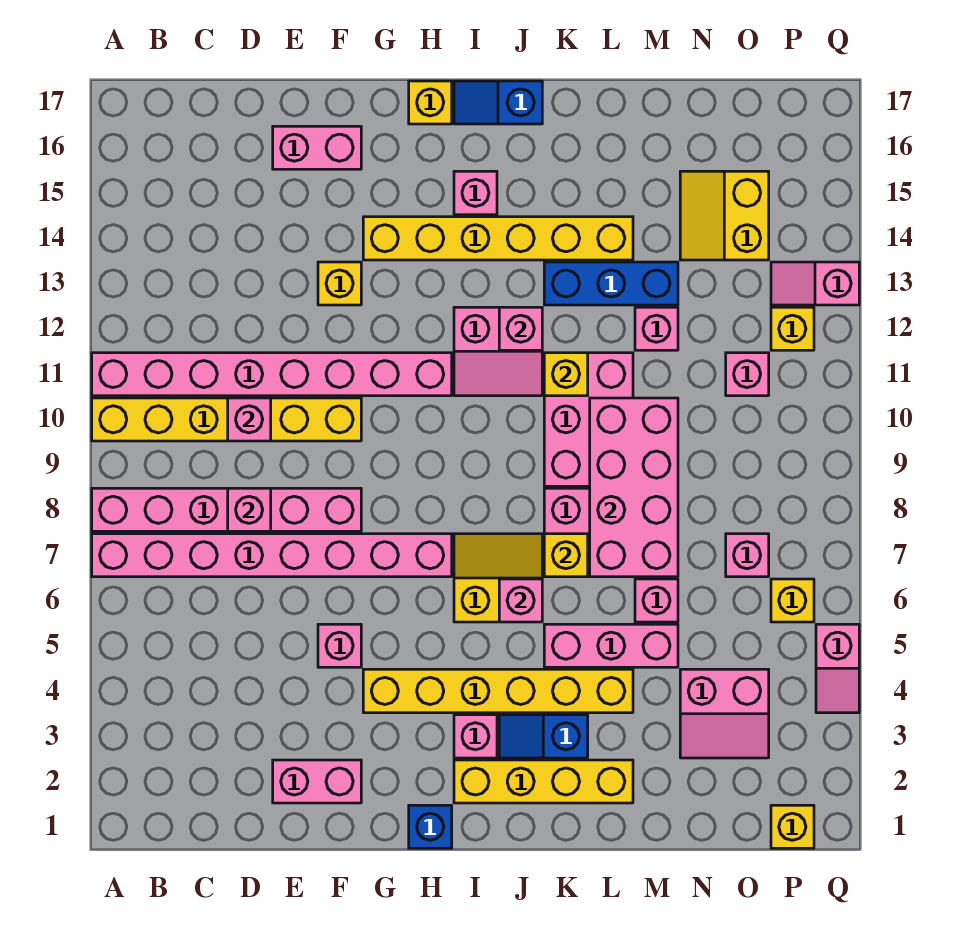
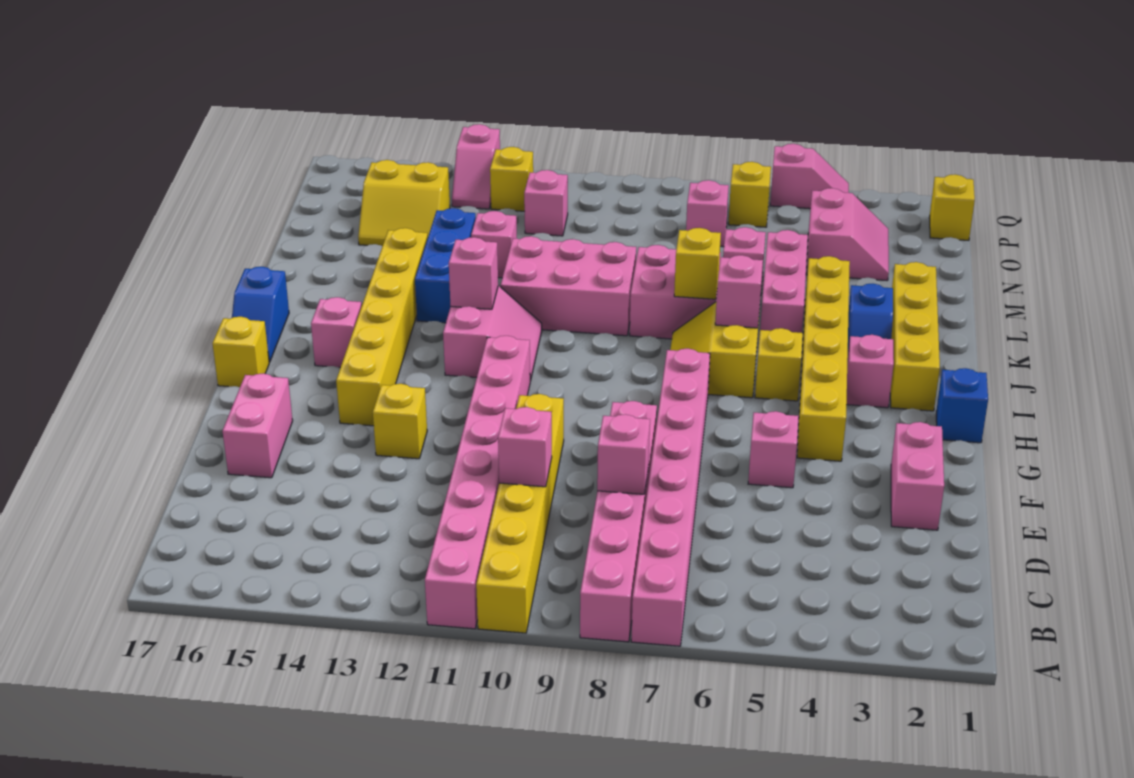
yellow 1x1 brick [544,353,588,396] -> yellow 1x1 brick moved to [755,328,803,401]
pink 2x4 brick [590,398,678,577] -> none

